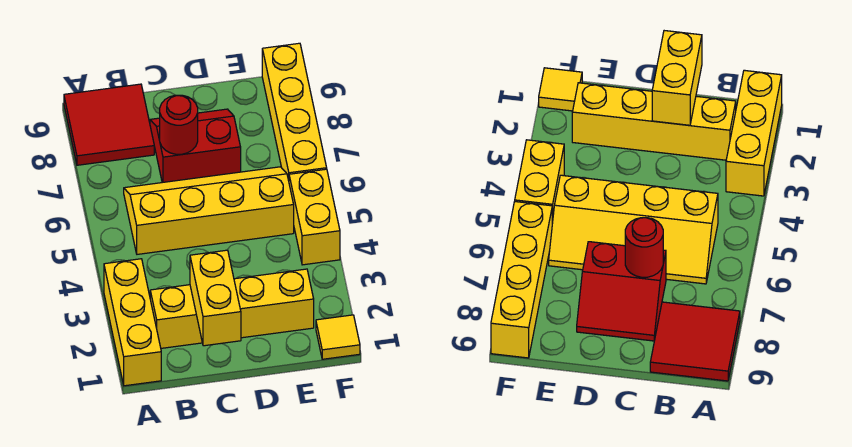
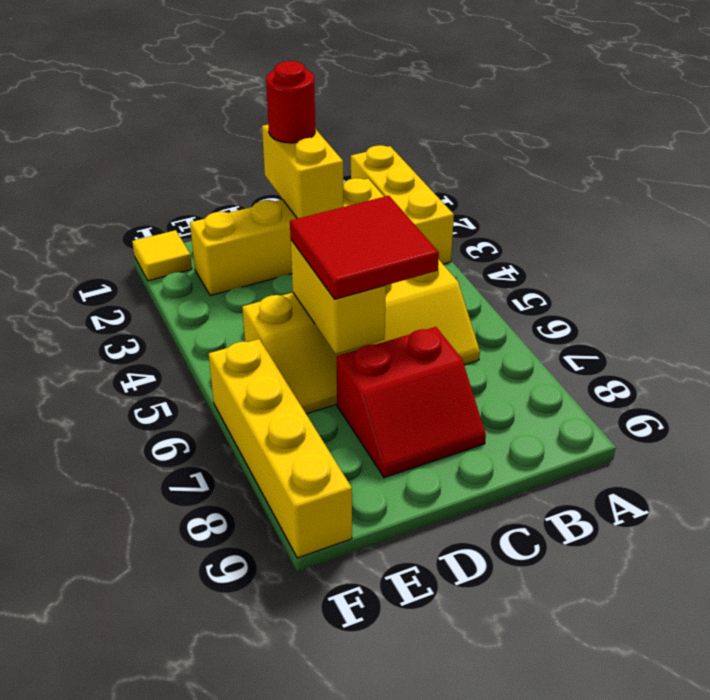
red 2x2 tile [64,84,154,165] -> red 2x2 tile moved to [290,196,439,299]
red 1x1 round brick [160,95,198,154] -> red 1x1 round brick moved to [266,61,315,143]
yellow 1x2 brick [289,169,340,265] -> yellow 1x2 brick moved to [291,240,386,354]

